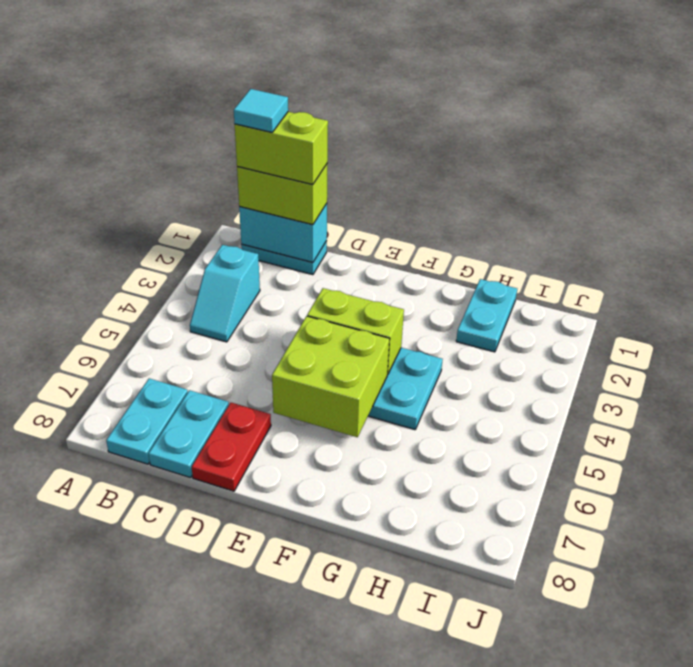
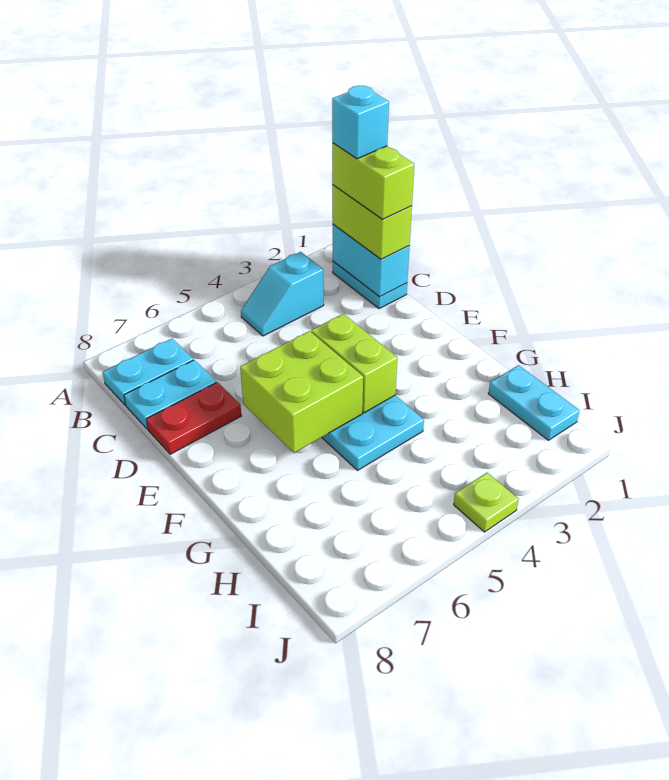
cyan 1x1 tile [234,89,288,132] -> cyan 1x1 brick [332,86,389,159]
cyan 1x2 plate [456,279,517,352] -> cyan 1x2 plate turned to [488,365,579,440]
none -> lime 1x1 plate [454,473,519,532]

